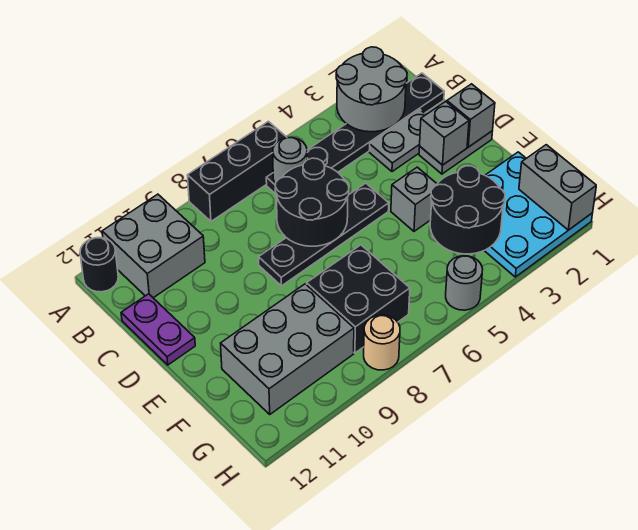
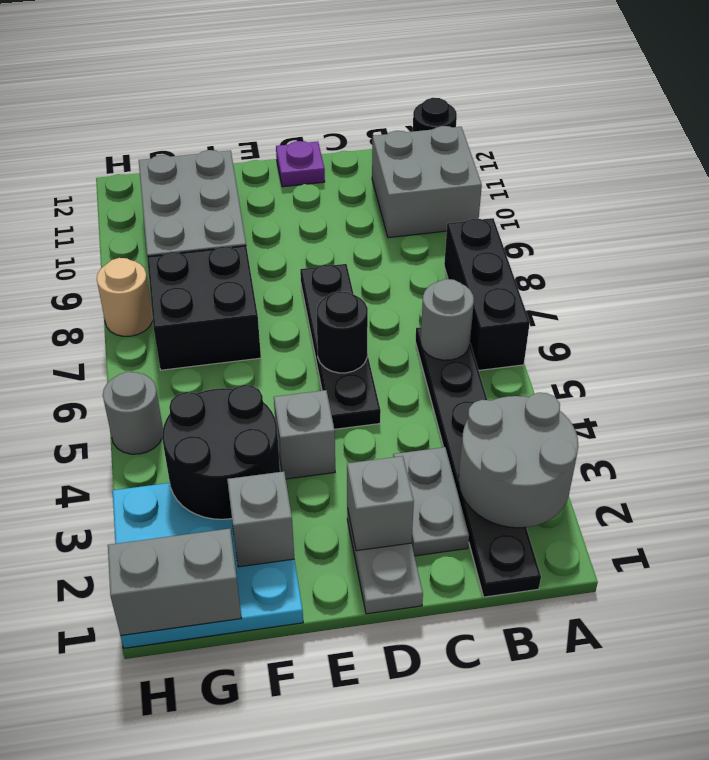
black 2x2 round brick [275,158,349,246] -> black 1x1 round brick [317,291,368,373]
purple 1x2 plate [121,294,195,365] -> purple 1x1 plate [276,141,325,187]
grey 1x1 brick [447,84,495,147] -> grey 1x1 brick moved to [227,472,294,567]

